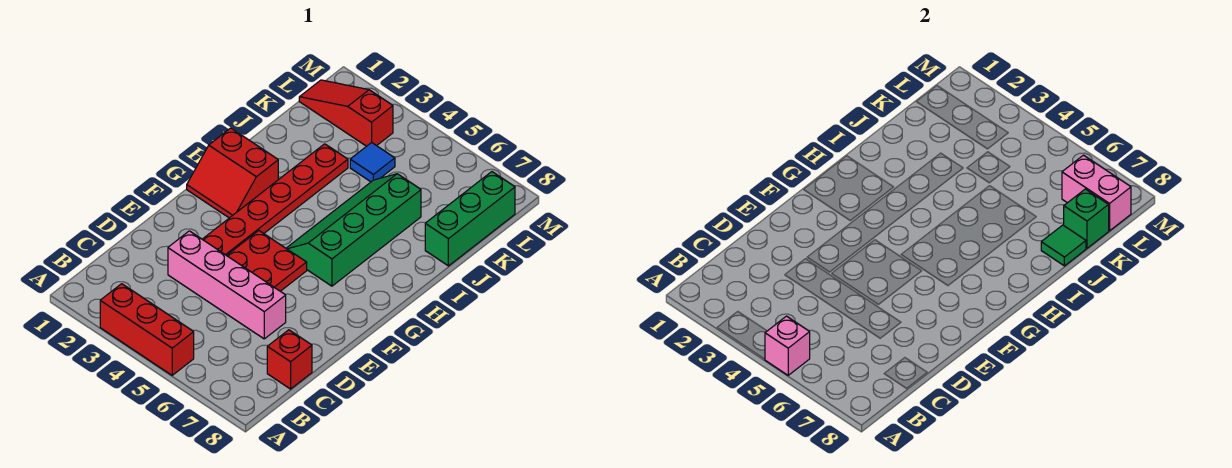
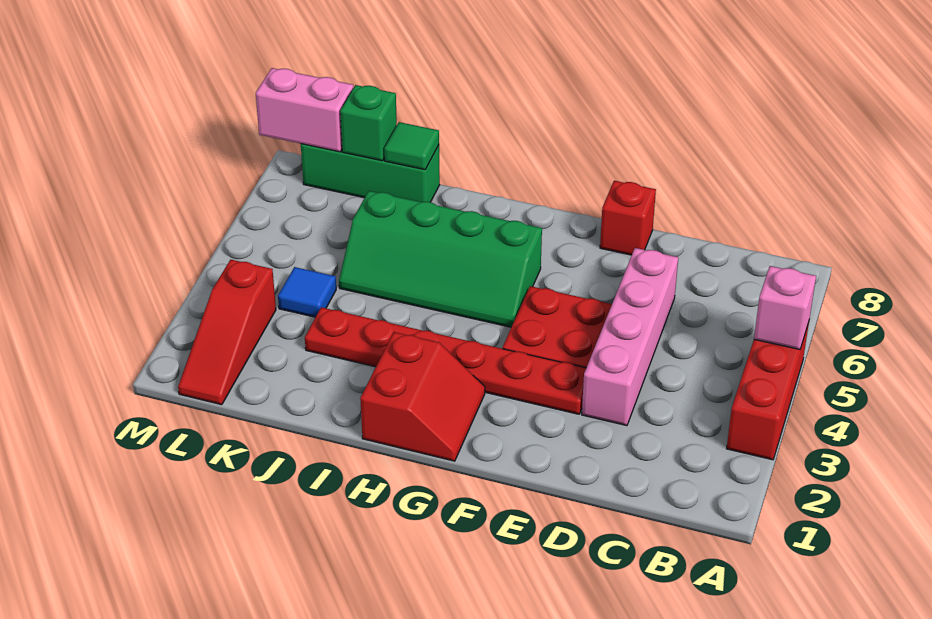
red 1x1 brick [267,330,312,389] -> red 1x1 brick moved to [600,181,656,255]
pink 1x2 brick [1062,155,1131,231] -> pink 1x2 brick turned to [256,68,353,152]

